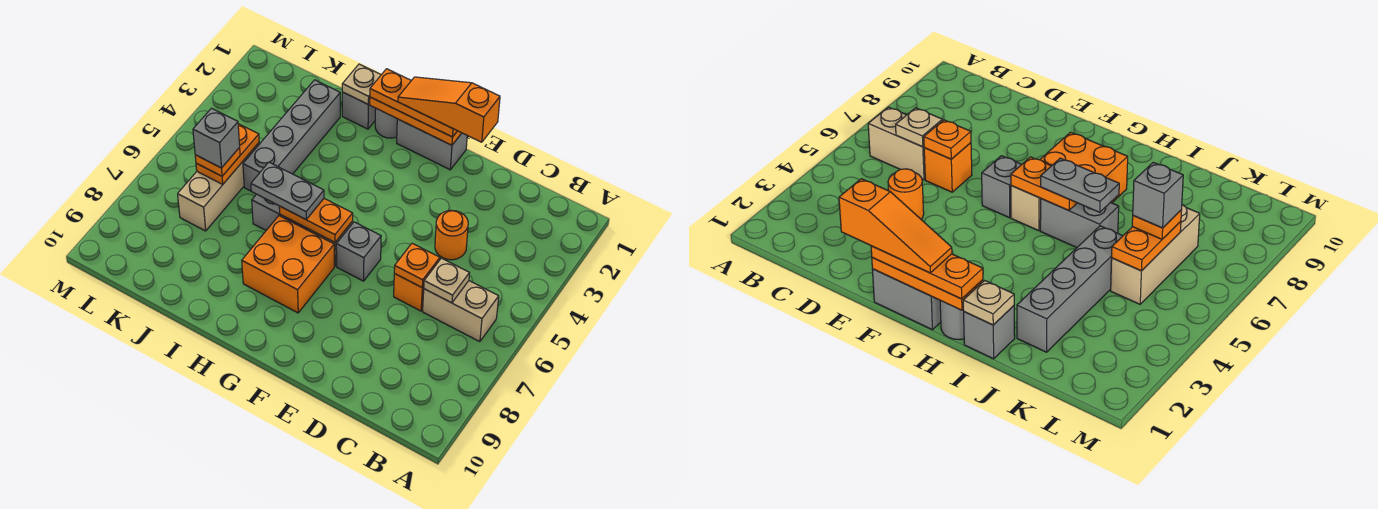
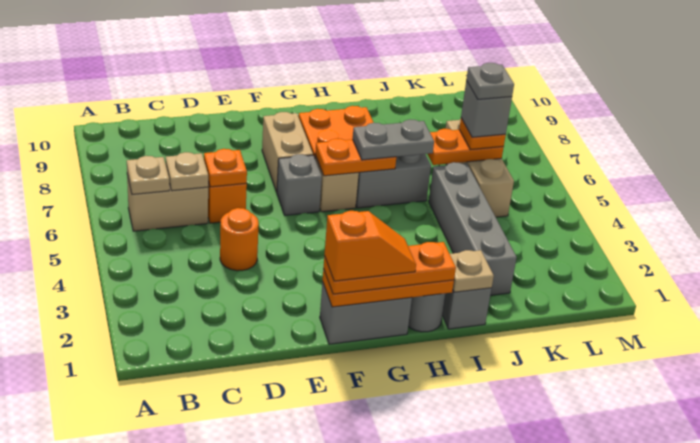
none -> tan 1x1 plate [127,156,169,194]
orange 1x3 slope [398,77,500,142] -> orange 1x2 slope [324,211,416,281]
none -> tan 1x2 brick [262,112,313,192]
orange 1x2 plate [196,124,259,184] -> orange 1x2 plate turned to [428,129,504,165]
none -> grey 1x1 plate [466,63,514,99]

